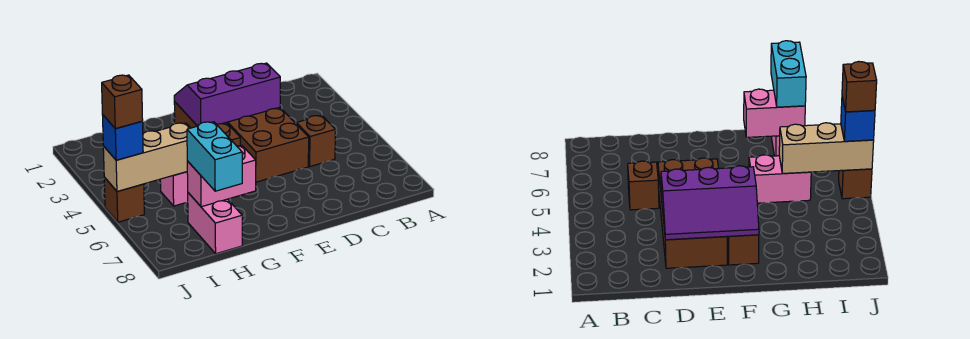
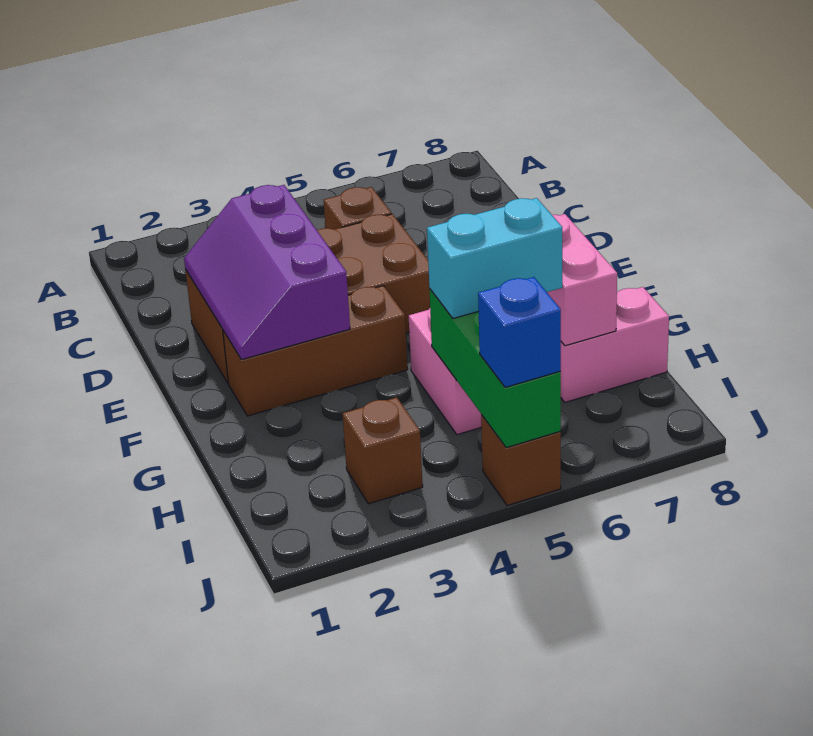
tan 1x3 brick [103,123,190,192] -> green 1x3 brick [429,289,561,448]
cyan 1x2 brick [187,122,242,191] -> cyan 1x2 brick moved to [427,198,562,319]
brown 1x1 brick [102,75,143,129] -> brown 1x1 brick moved to [343,397,423,504]

